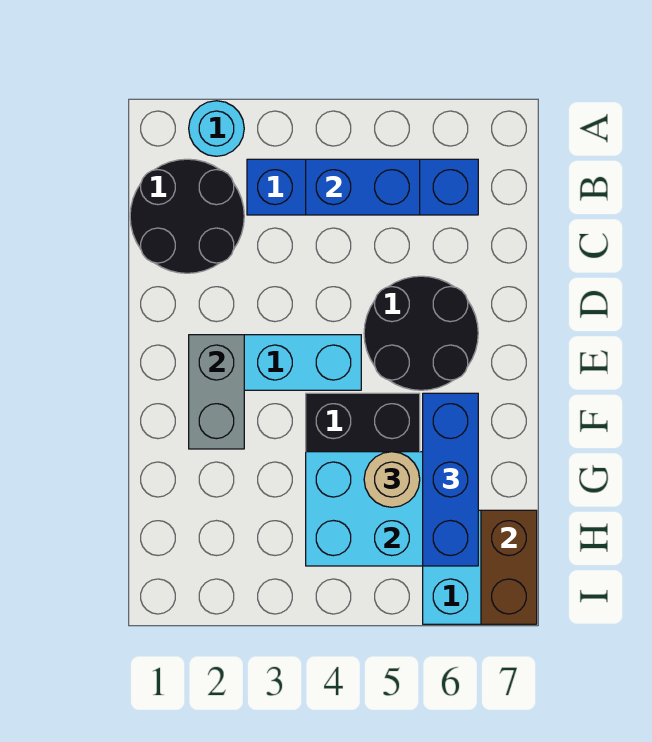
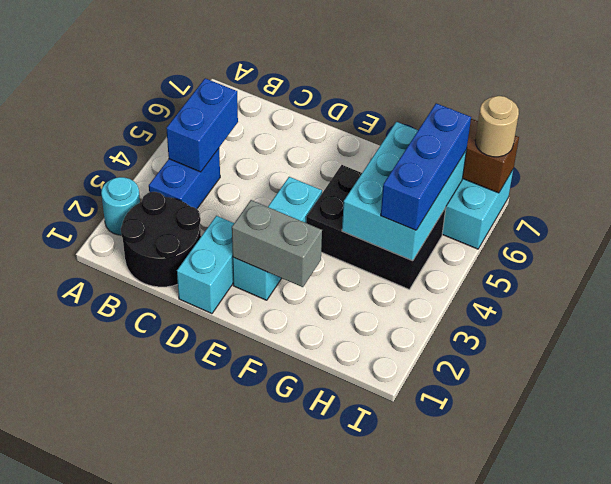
blue 1x4 brick [247,159,478,215] -> blue 1x2 brick [149,148,220,209]
none -> cyan 1x2 brick [177,216,234,314]
black 2x2 round brick [364,276,478,390] -> none
blue 1x3 brick [423,393,478,566] -> blue 1x3 brick turned to [381,103,471,230]
tan 1x1 round brick [364,452,420,507] -> tan 1x1 round brick moved to [475,96,519,157]

